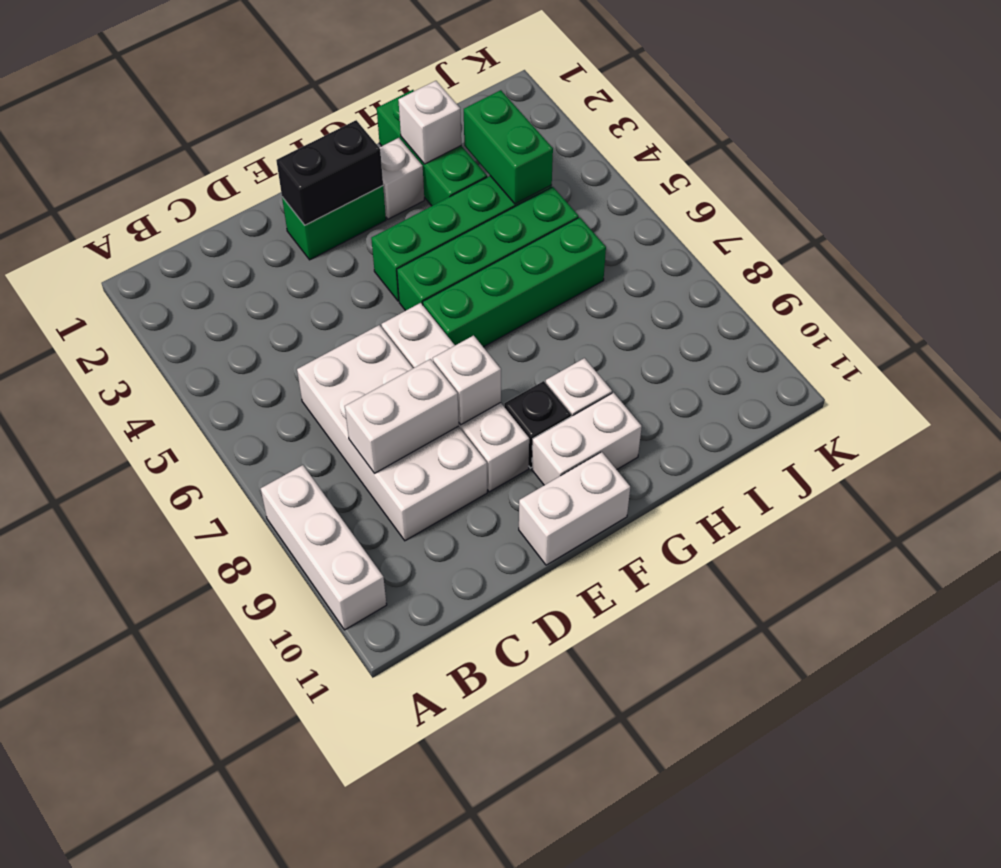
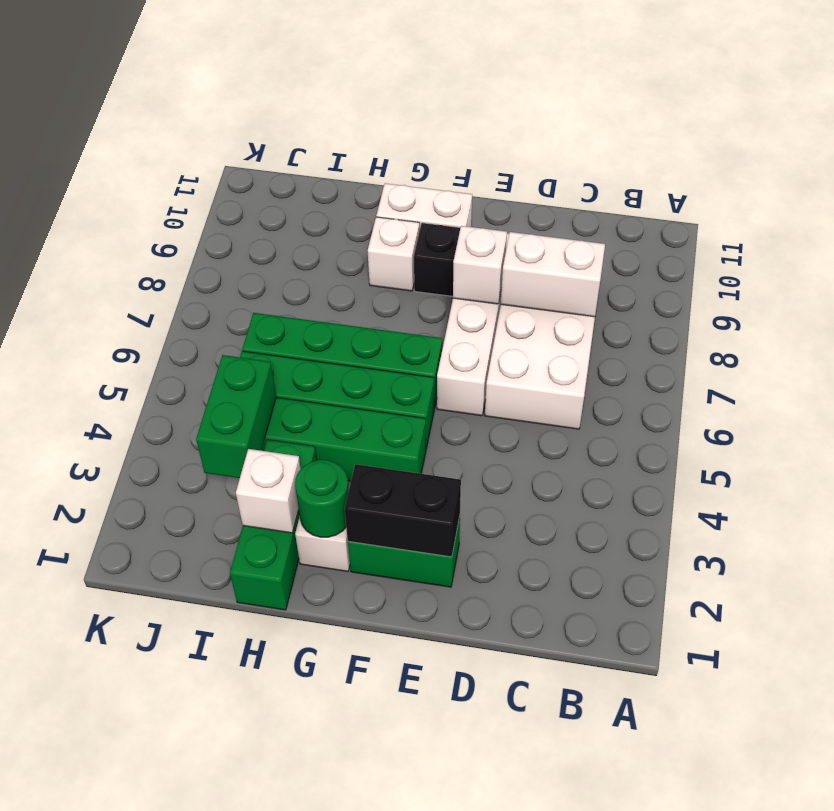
white 1x3 brick [261,465,387,630] -> none
white 1x2 brick [519,452,630,565] -> none
none -> green 1x1 round brick [295,460,349,537]

